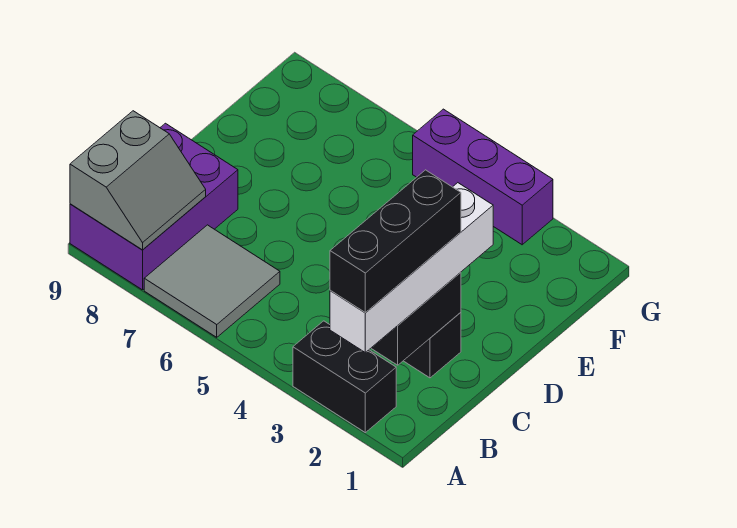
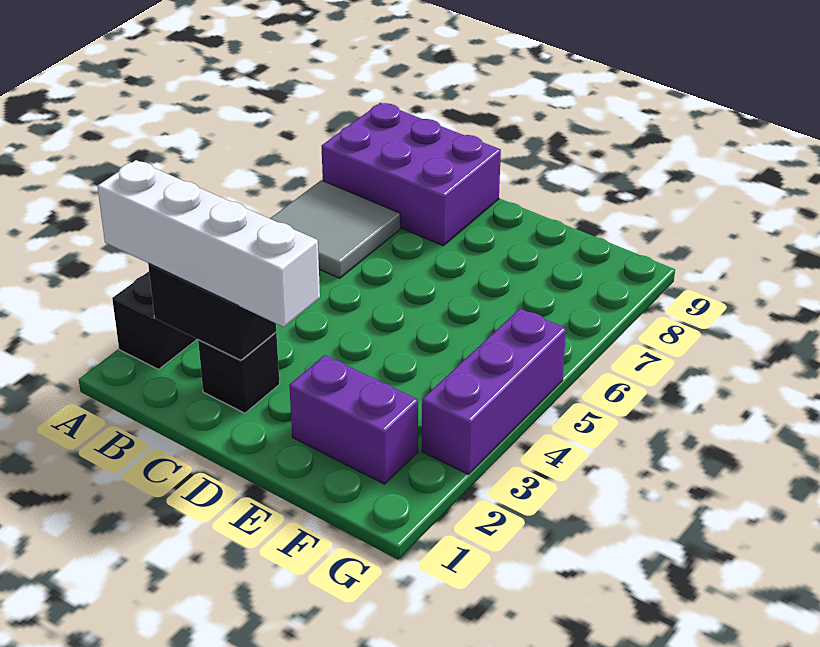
black 1x3 brick [330,170,461,312] -> none
grey 2x2 slope [70,111,206,250] -> none
none -> purple 1x2 brick [289,355,418,484]

